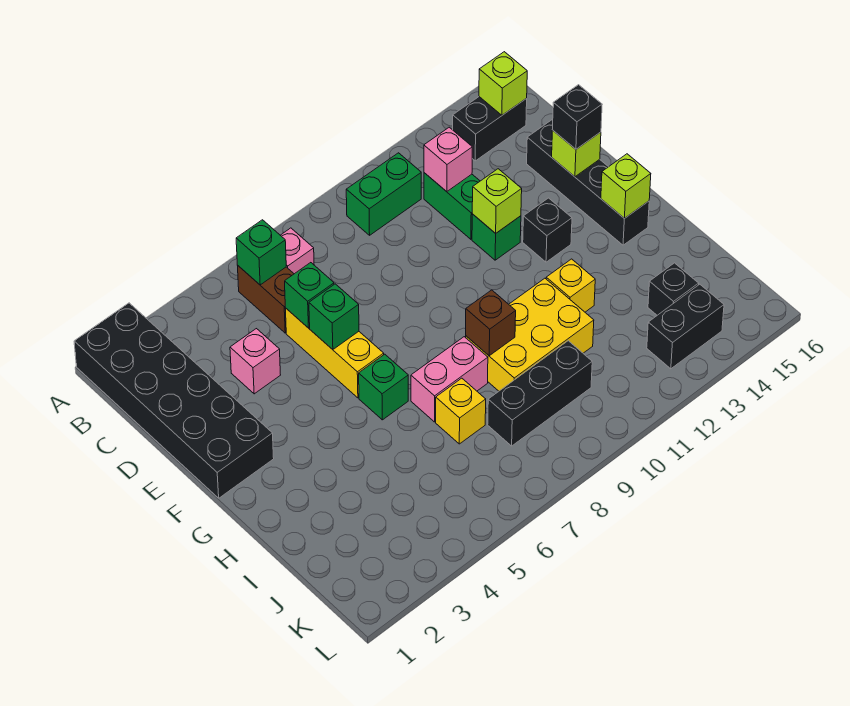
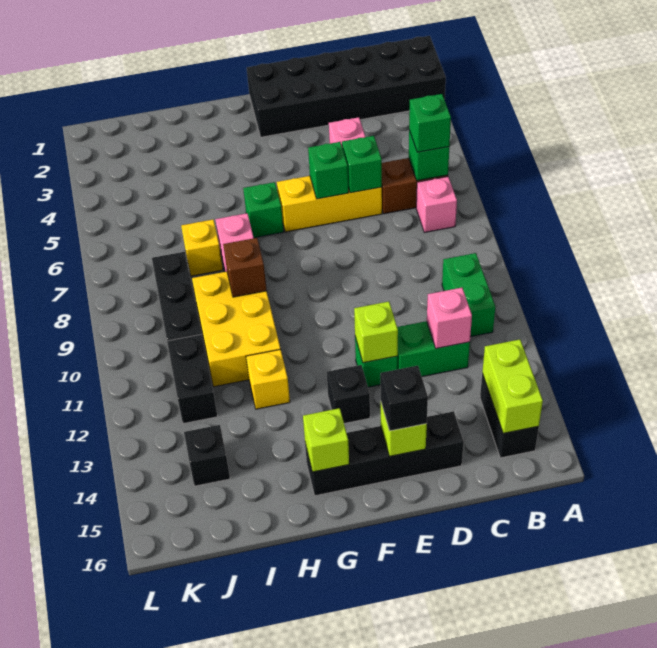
none -> green 1x1 brick [409,94,451,152]
lime 1x1 brick [479,52,527,115] -> lime 1x2 brick [482,340,543,433]
black 1x2 brick [647,284,724,369] -> black 1x2 brick moved to [167,334,217,424]

